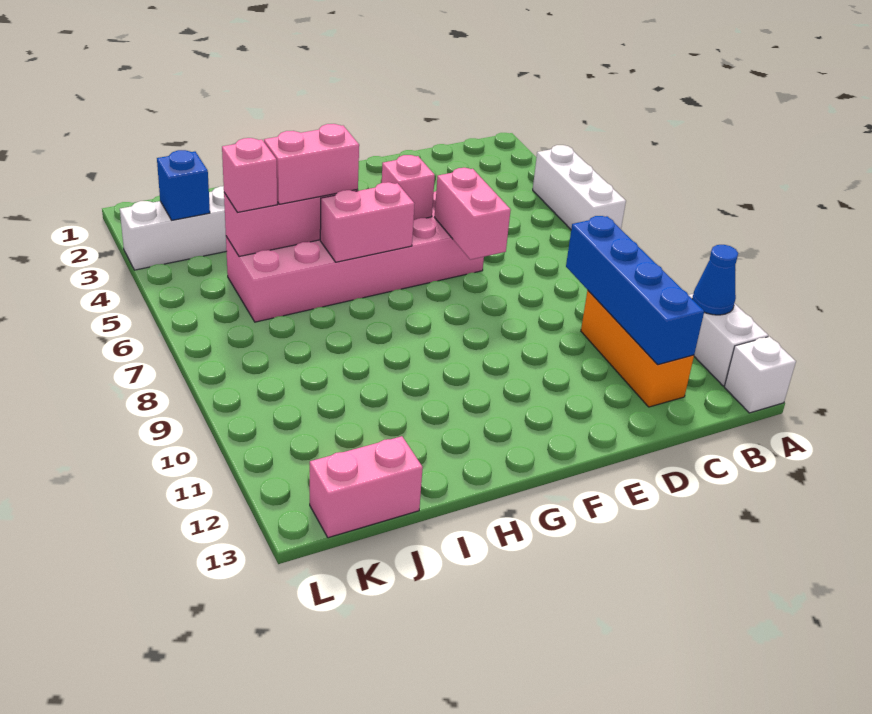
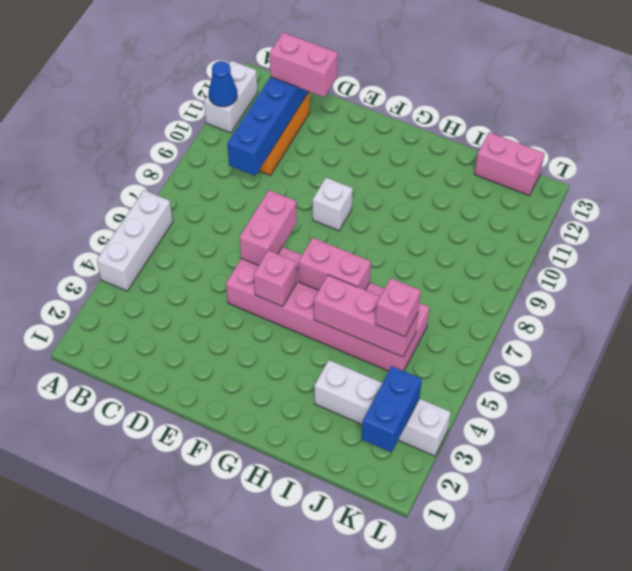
white 1x1 brick [724,337,796,413] -> white 1x1 brick moved to [313,178,353,231]
pink 1x2 brick [264,124,359,204] -> pink 1x2 brick moved to [269,32,338,97]
blue 1x1 brick [157,150,210,220] -> blue 1x2 brick [362,366,422,452]

